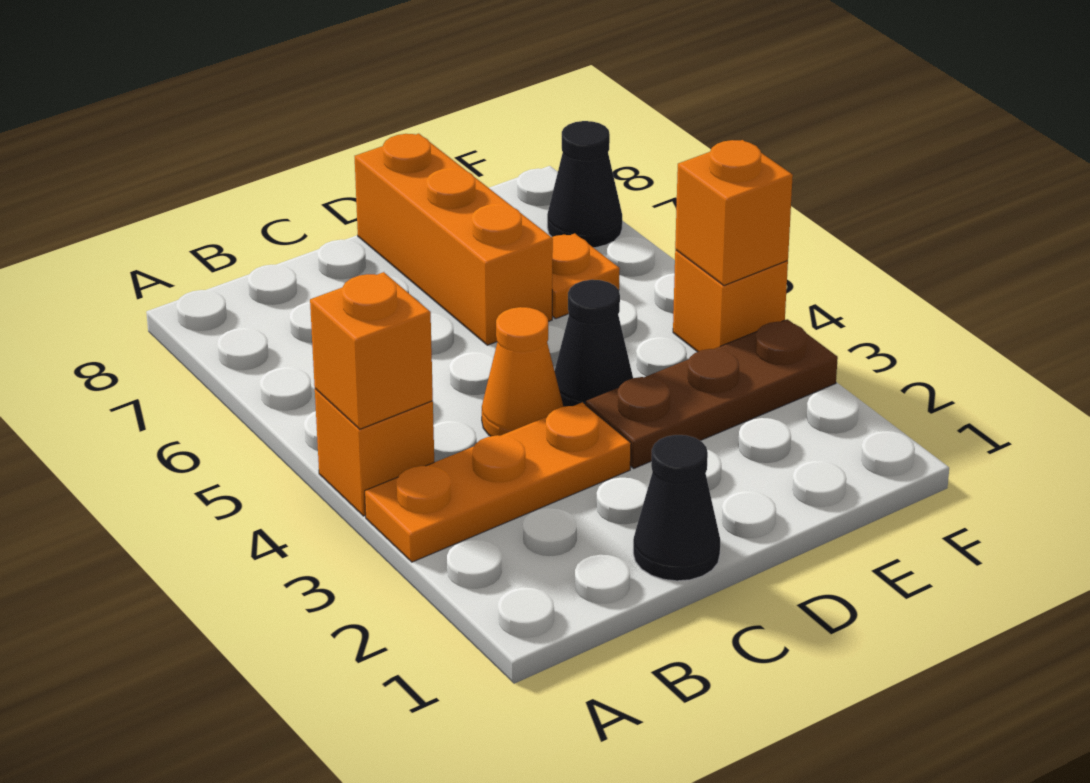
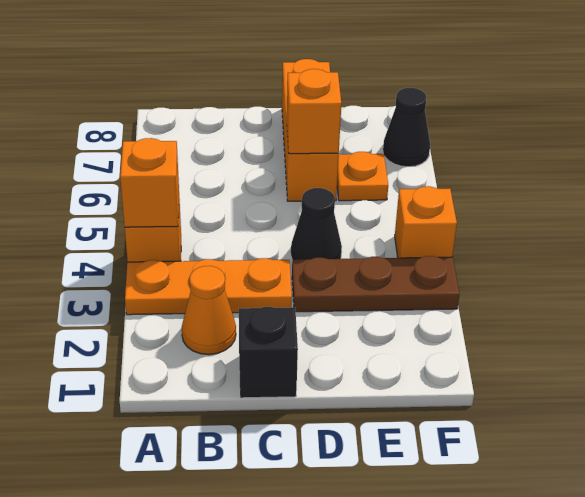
black 1x1 cone [633,435,720,581] -> black 1x1 brick [239,307,298,398]
orange 1x1 cone [482,307,563,436] -> orange 1x1 cone moved to [182,266,236,355]
orange 1x1 brick [675,140,793,286] -> orange 1x1 brick moved to [287,69,341,154]

